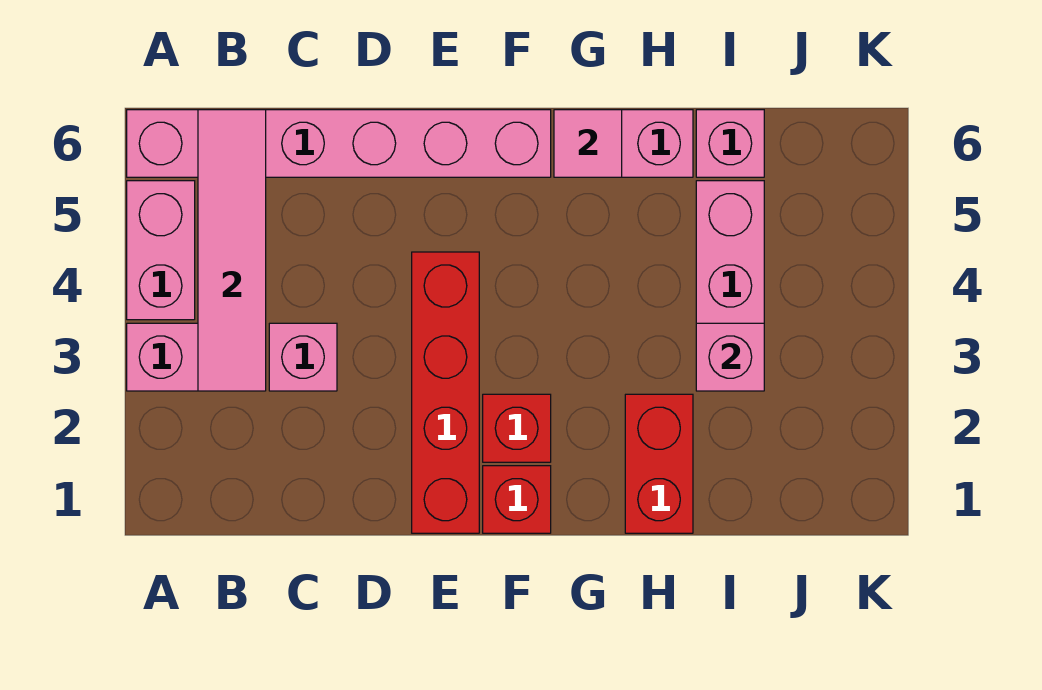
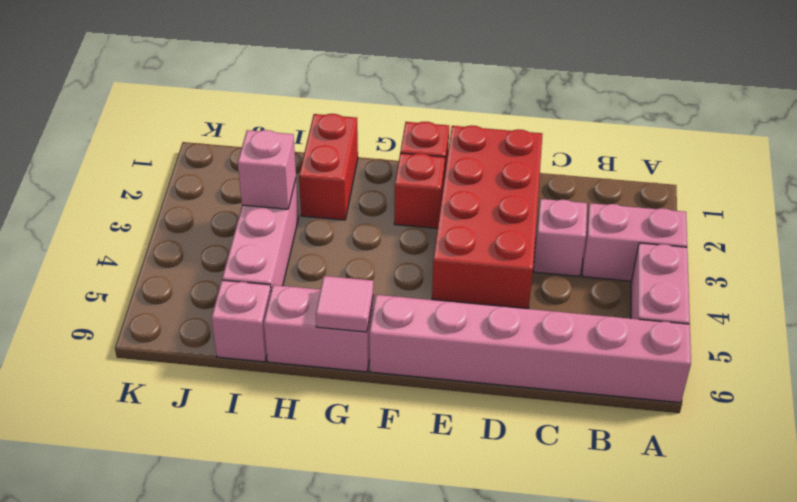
pink 1x4 tile [198,110,266,391] -> none
red 1x4 brick [412,252,479,533] -> red 2x4 brick [432,125,543,308]

